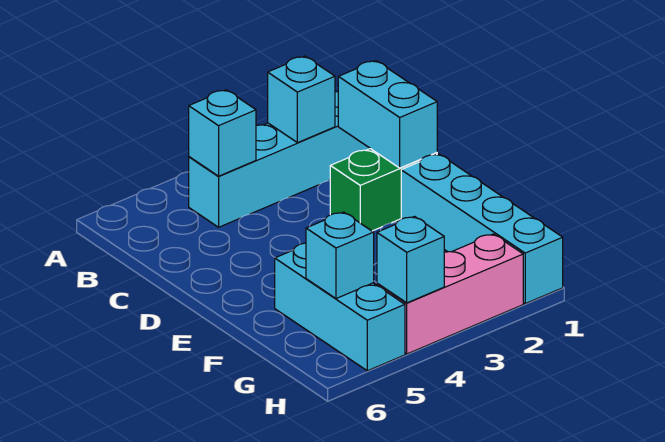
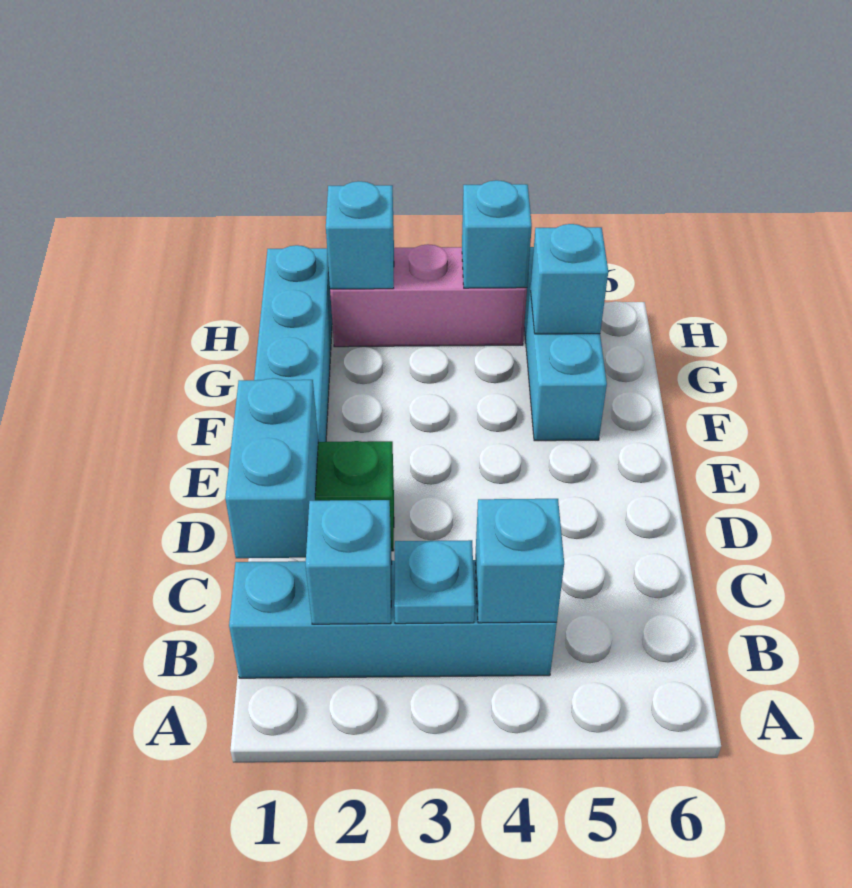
none -> cyan 1x1 plate [394,540,475,624]
none -> cyan 1x1 brick [326,181,394,289]

